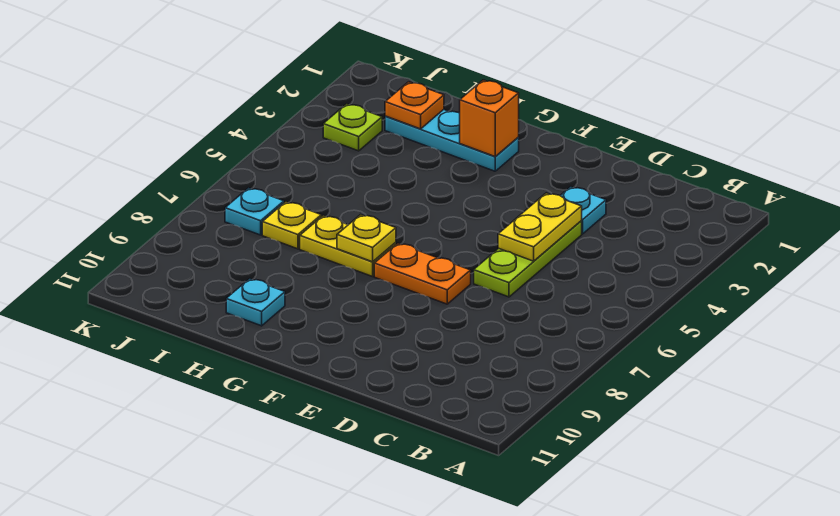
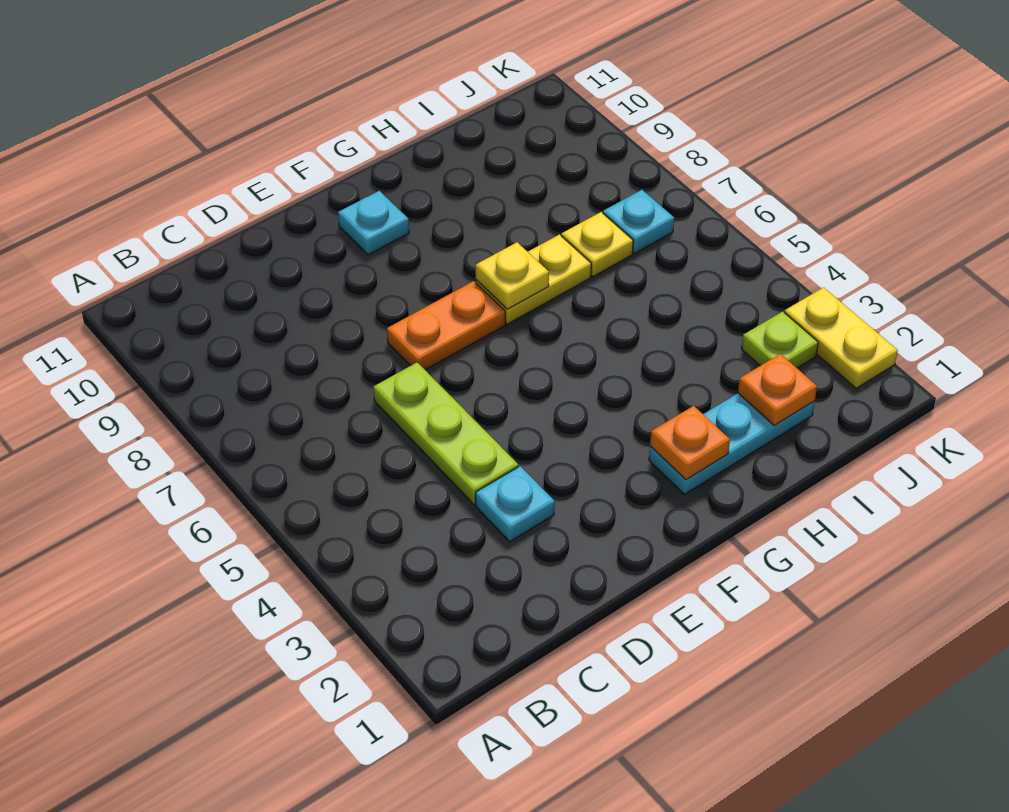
yellow 1x2 plate [498,193,582,261] -> yellow 1x2 plate moved to [784,288,898,388]
orange 1x1 brick [460,80,519,157] -> orange 1x1 plate [650,406,730,480]
cyan 1x1 plate [226,279,285,326] -> cyan 1x1 plate moved to [338,191,409,255]

